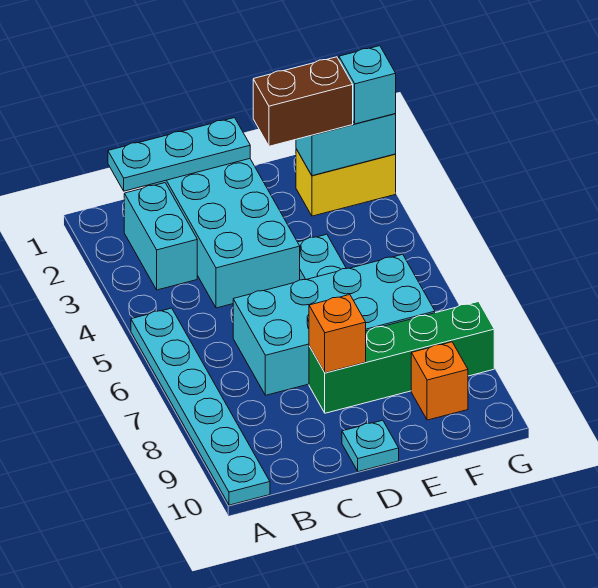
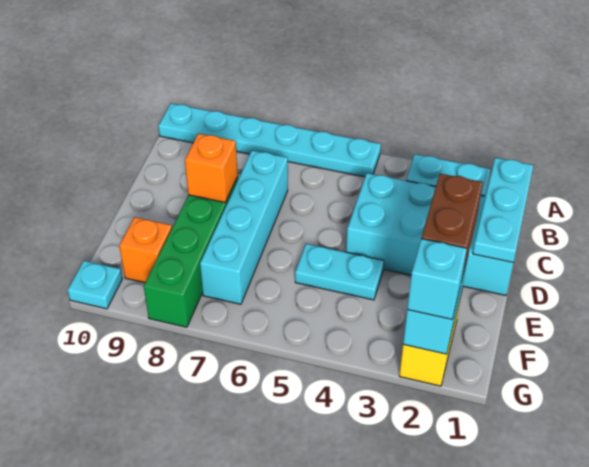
cyan 2x4 brick [233,254,435,395] -> cyan 1x4 brick [200,151,288,304]
cyan 1x1 plate [342,420,399,472] -> cyan 1x1 plate moved to [68,261,122,309]

